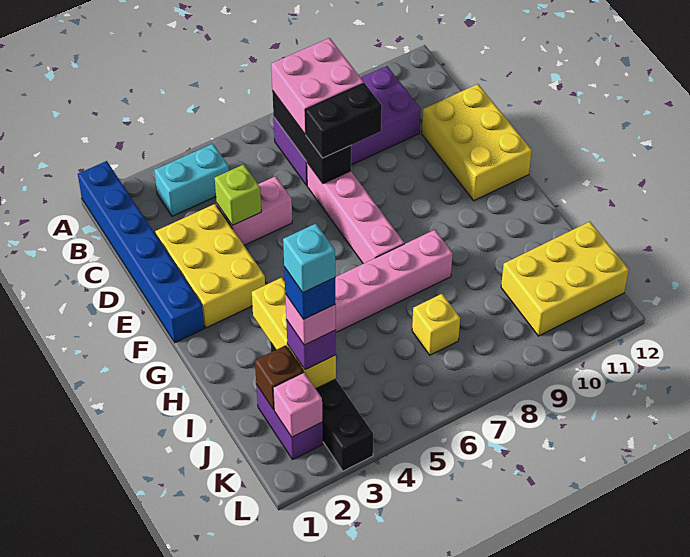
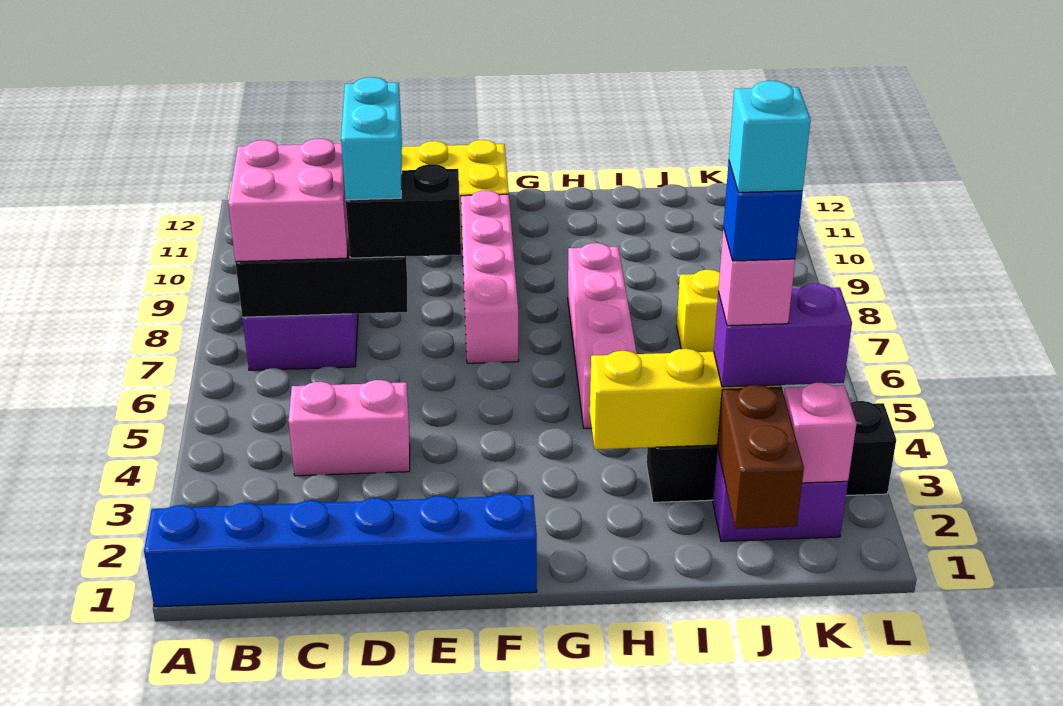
cyan 1x2 brick [154,144,229,216] -> cyan 1x2 brick moved to [341,77,402,200]
yellow 2x3 brick [155,204,265,328] -> none
pink 1x2 brick [217,176,292,245] -> pink 1x2 brick turned to [288,380,410,476]
lime 1x1 brick [215,164,261,226] -> none
pink 1x4 brick [307,163,404,264] -> pink 1x4 brick turned to [461,191,519,363]
black 1x2 brick [305,83,382,158] -> black 1x2 brick turned to [346,164,461,258]
brown 1x1 brick [255,345,303,410] -> brown 1x2 brick [717,385,804,529]
purple 1x1 brick [286,320,336,370] -> purple 1x2 brick [714,284,852,387]
yellow 2x3 brick [501,222,629,336] -> none

